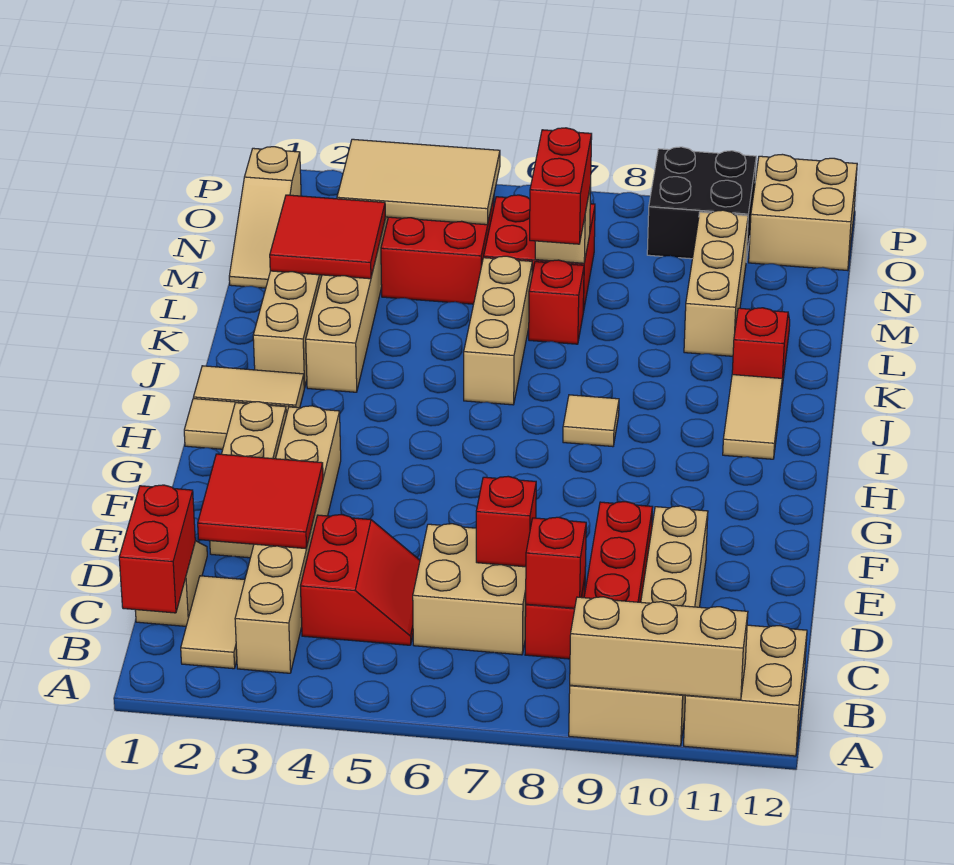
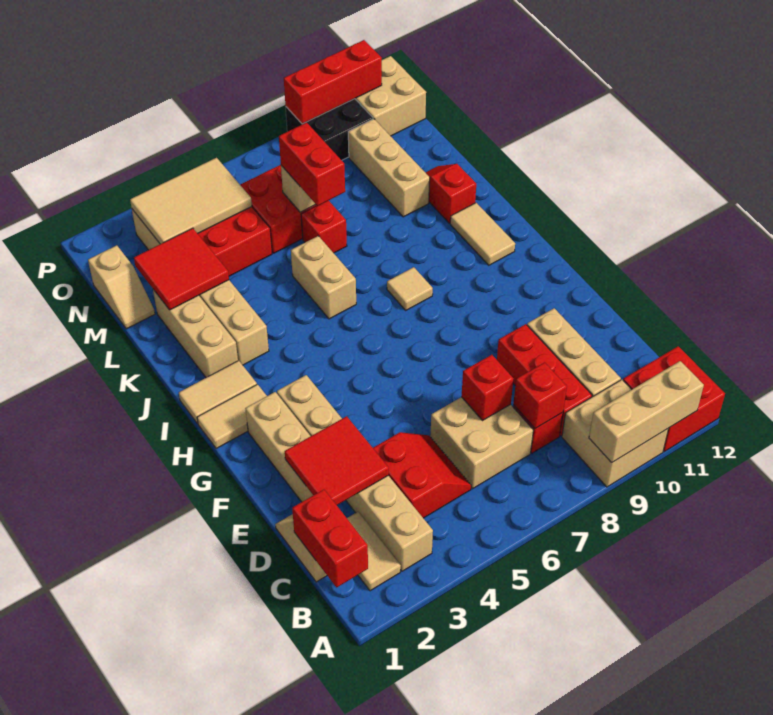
tan 2x2 brick [684,625,807,756] -> red 2x2 brick [623,346,725,452]
tan 1x3 brick [464,256,532,405] -> tan 1x2 brick [291,236,356,319]
tan 1x3 slope [229,147,301,288] -> tan 1x2 slope [88,245,155,329]
none -> red 1x3 brick [284,40,382,124]

